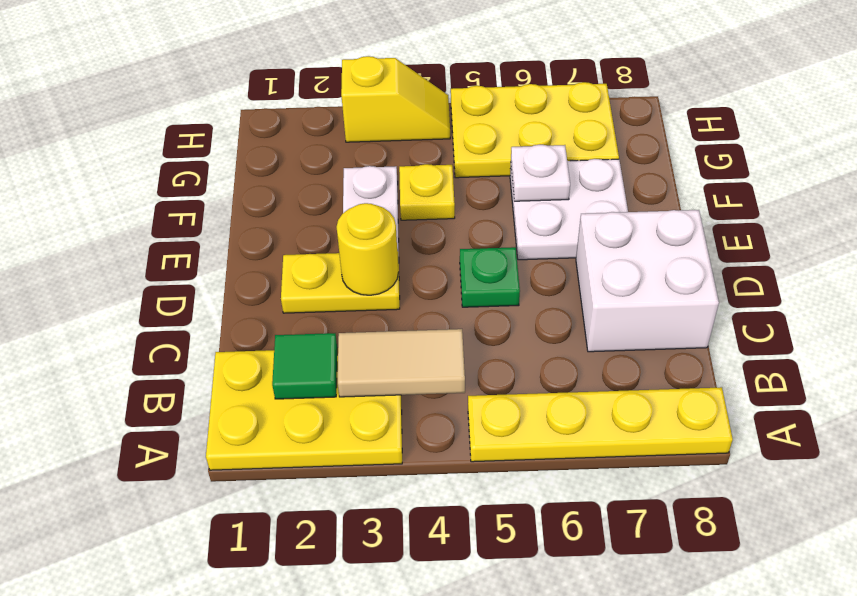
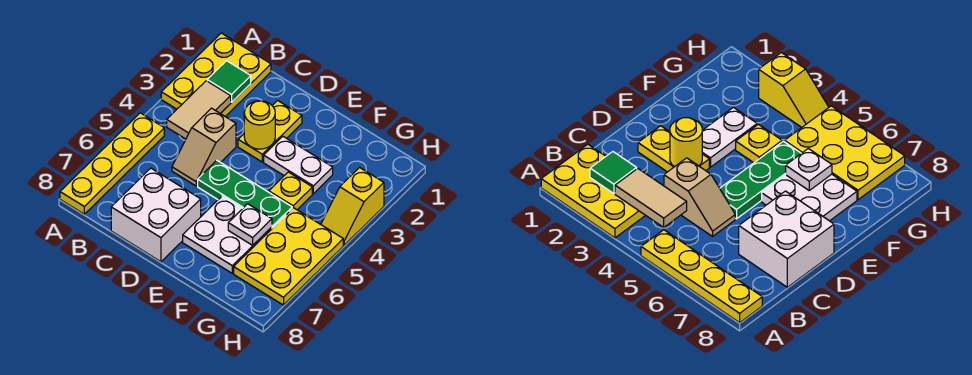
none -> tan 1x2 slope [172,108,236,186]
green 1x1 plate [460,247,520,307] -> green 1x3 plate [198,161,292,228]

